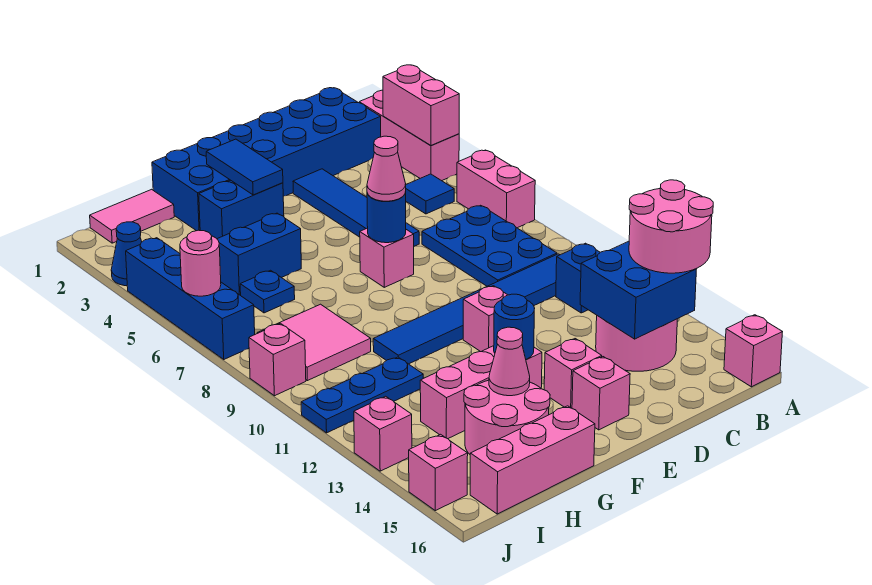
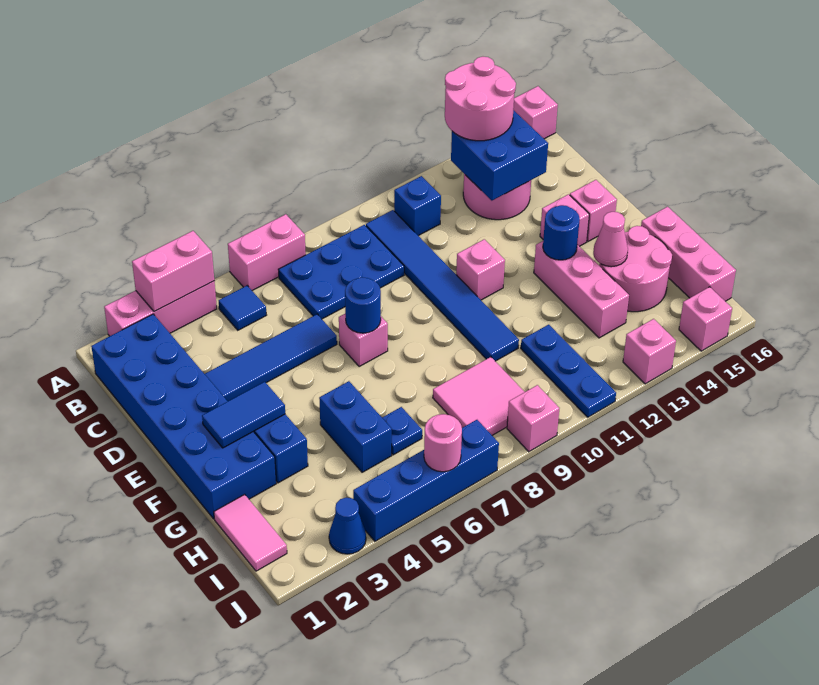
pink 1x1 cone [367,136,406,201] -> none

